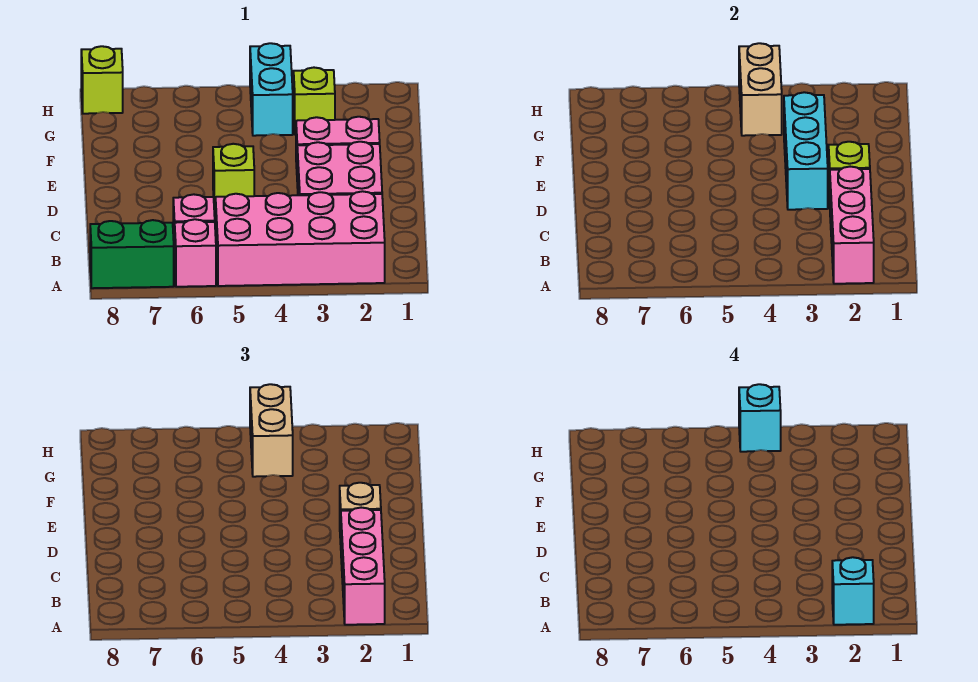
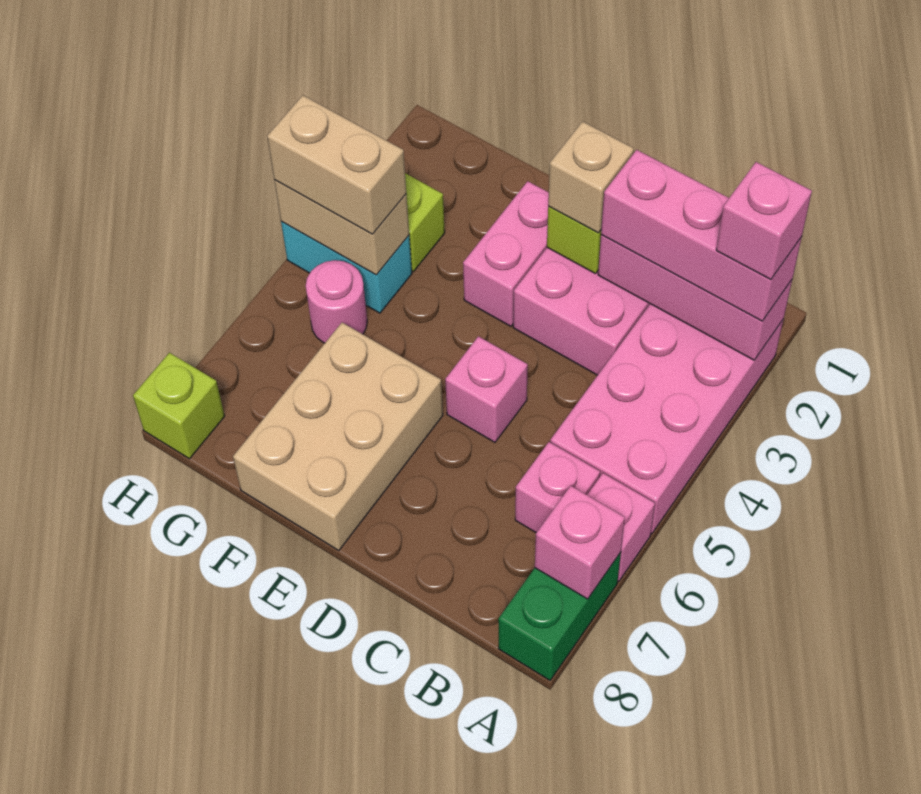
cyan 1x1 brick [832,557,874,625] -> pink 1x1 brick [716,162,812,280]
none -> pink 1x1 brick [535,486,625,599]
cyan 1x3 brick [784,92,828,210] -> none
lime 1x1 brick [213,144,254,211] -> pink 1x1 brick [445,336,528,442]
none -> tan 2x3 brick [233,323,443,551]
none -> pink 1x1 round brick [306,260,367,343]
cyan 1x1 brick [739,384,781,452] -> none

